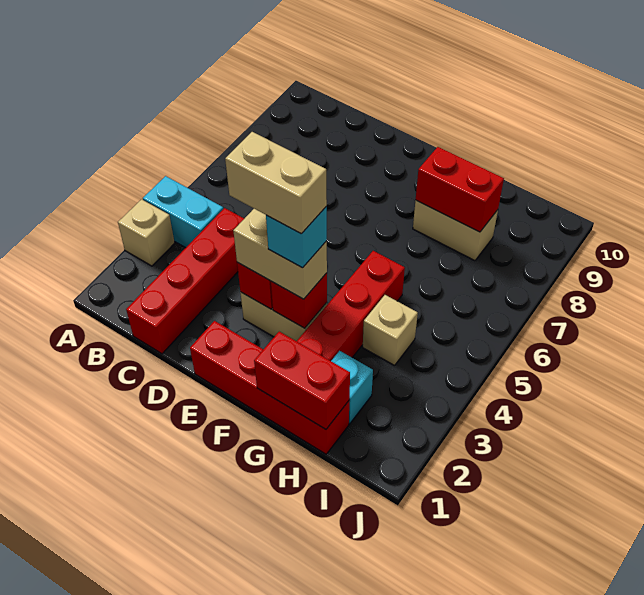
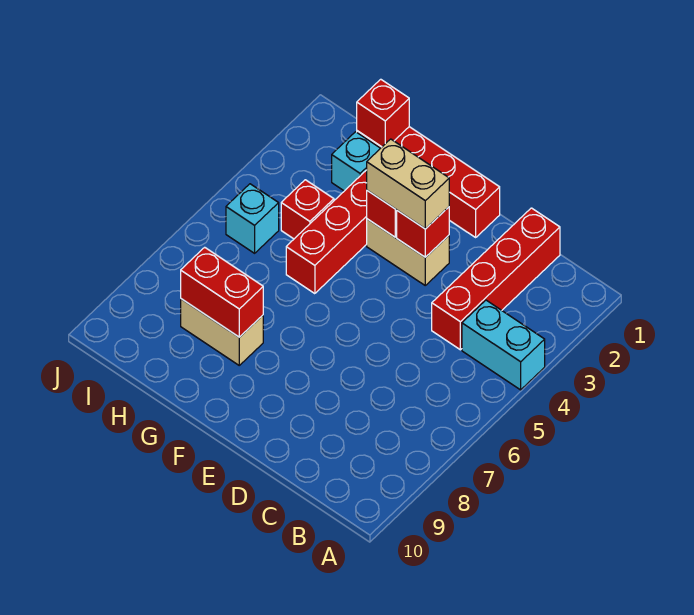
tan 1x1 brick [118,199,175,266] -> none
tan 1x2 brick [225,132,327,234] -> none
cyan 1x1 brick [266,207,327,268] -> cyan 1x1 brick moved to [226,184,279,253]
red 1x2 brick [254,332,350,429] -> red 1x1 brick [357,79,409,147]
tan 1x1 brick [363,295,418,365] -> red 1x1 brick [281,180,334,239]

